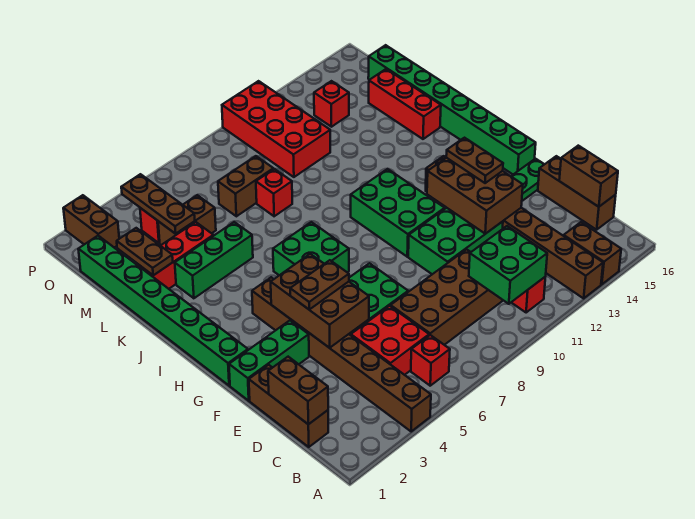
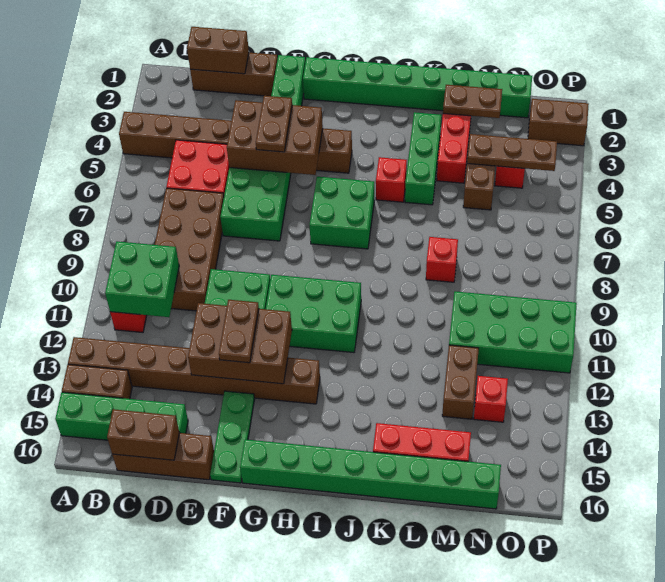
none -> green 1x4 brick [55,392,188,440]
red 1x1 brick [411,335,450,386] -> red 1x1 brick moved to [376,157,407,202]
brown 1x2 plate [446,138,503,183] -> brown 1x2 plate turned to [219,300,259,363]
brown 1x2 brick [218,156,273,216] -> brown 1x2 brick moved to [442,345,479,419]
red 2x4 brick [222,81,330,177] -> green 2x4 brick [449,291,577,373]

